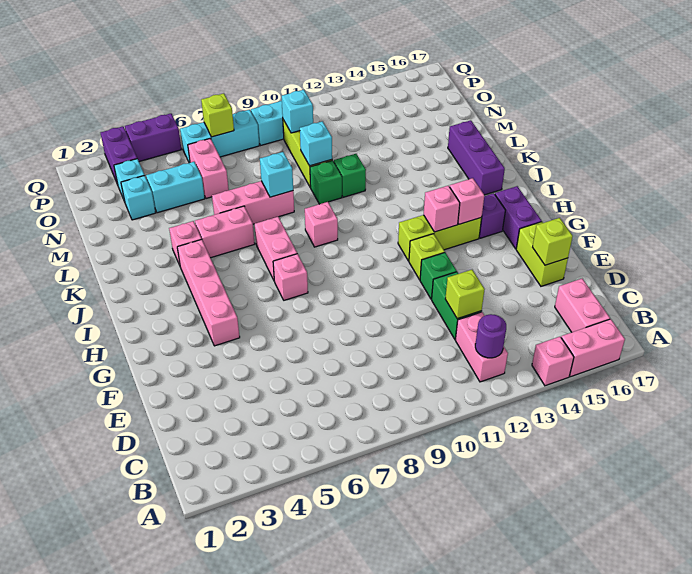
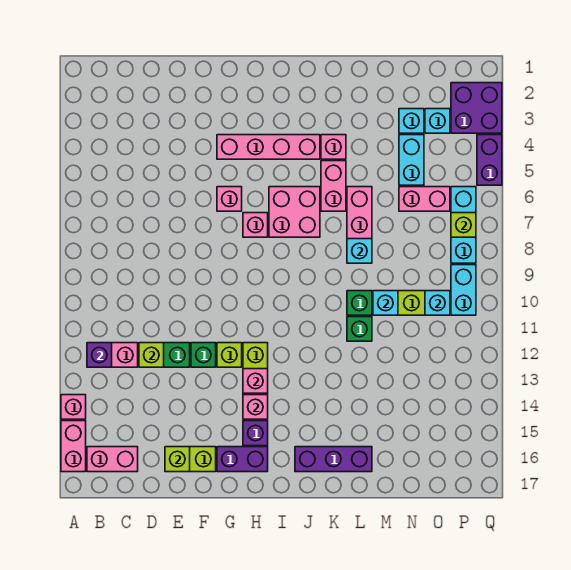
purple 1x1 round brick [475,314,506,358] -> purple 1x1 brick [87,343,112,367]
pink 1x2 brick [255,217,297,280] -> pink 2x2 brick [269,187,320,237]
pink 1x1 brick [304,202,338,247] -> pink 1x1 brick moved to [217,187,242,211]
purple 1x2 brick [101,126,137,185] -> purple 2x2 brick [451,83,502,133]

